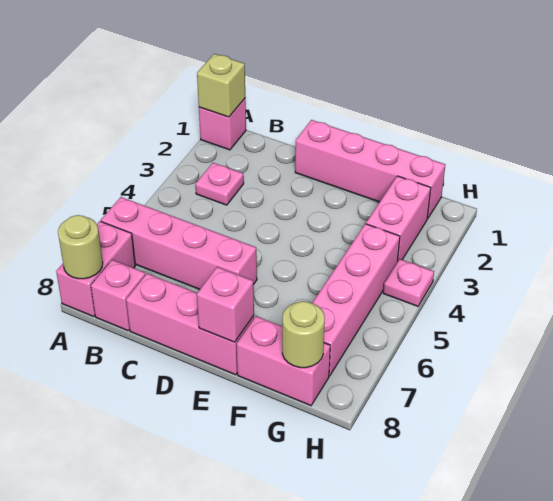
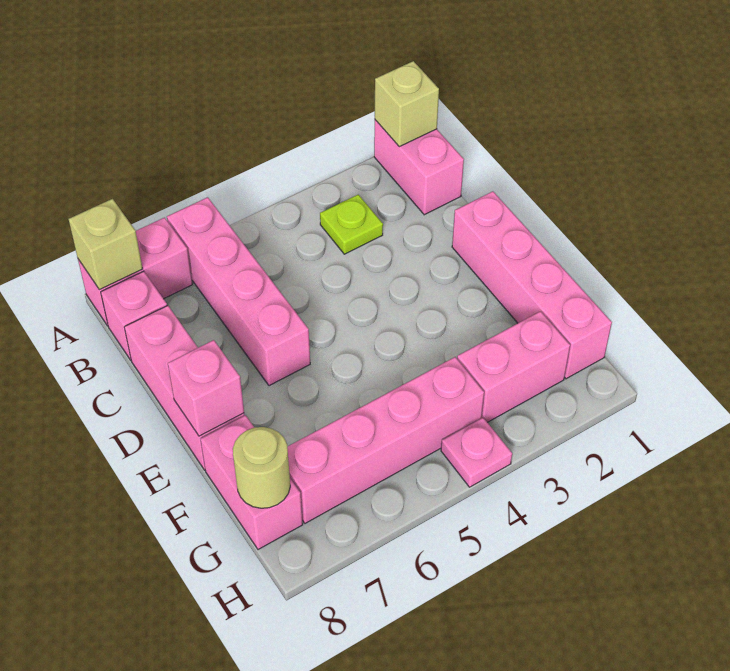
pink 1x1 brick [199,99,246,150] -> pink 1x2 brick [374,120,464,215]
tan 1x1 round brick [58,215,103,279] -> tan 1x1 brick [69,199,143,290]
pink 1x1 plate [196,163,244,205] -> lime 1x1 plate [320,195,383,254]

